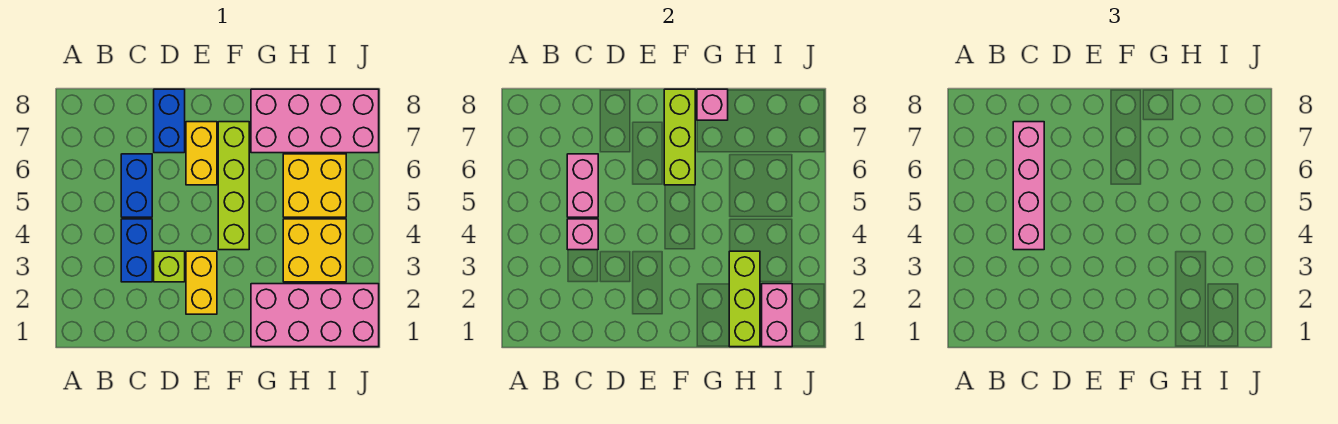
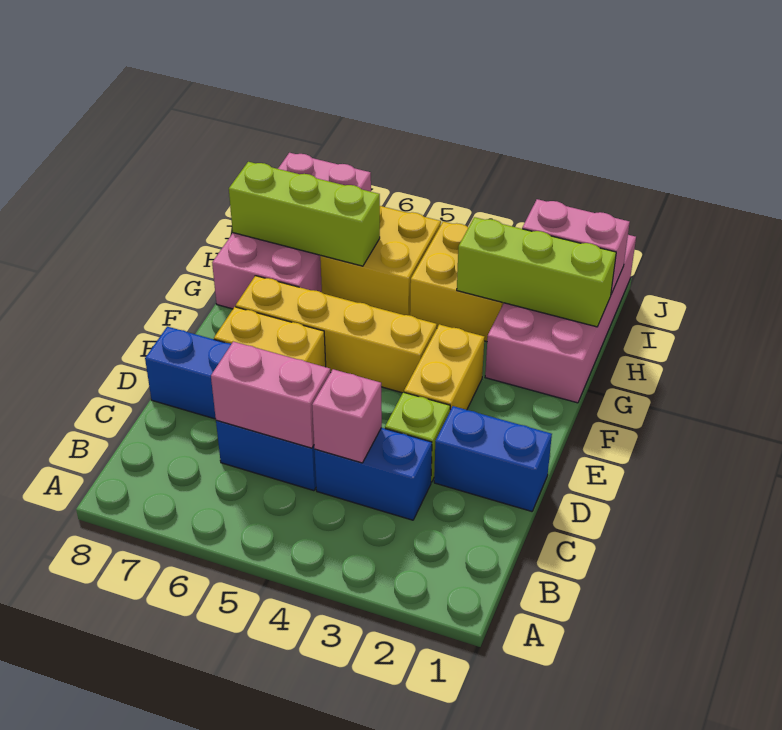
pink 1x4 brick [1013,122,1044,250] -> none
none -> blue 1x2 brick [434,406,552,511]
yellow 1x2 brick [186,251,217,314] -> yellow 1x2 brick turned to [404,324,485,410]
lime 1x4 brick [218,122,249,250] -> yellow 1x4 brick [236,276,437,393]
lime 1x3 brick [664,89,695,185] -> lime 1x3 brick moved to [229,162,380,266]
pink 1x1 brick [697,89,728,120] -> none

